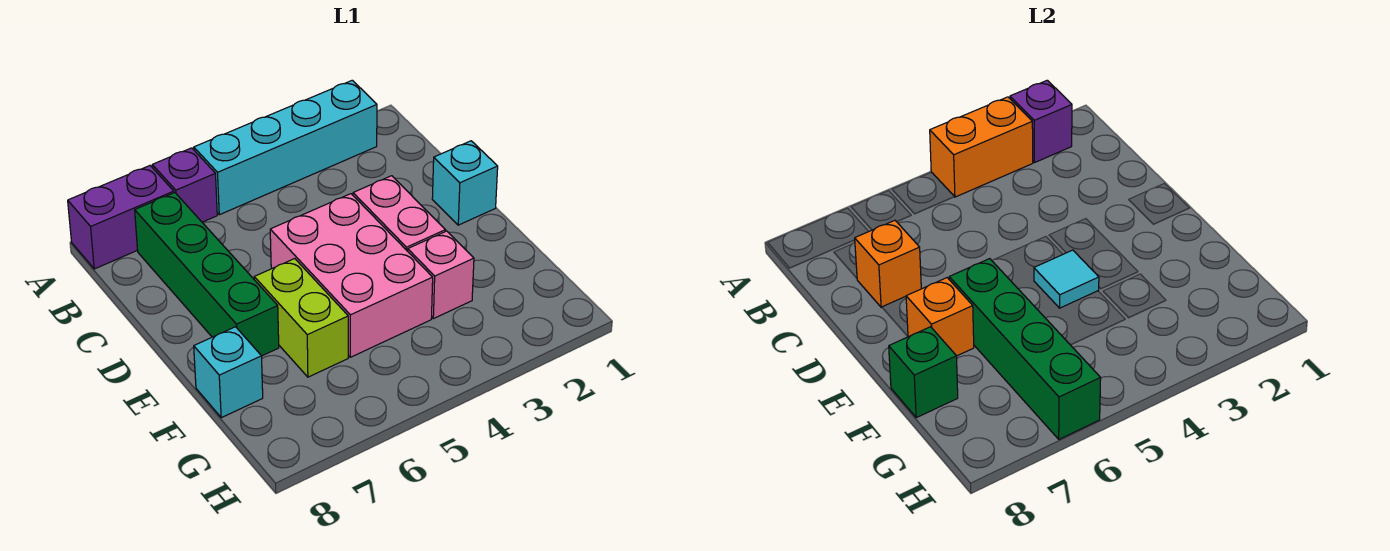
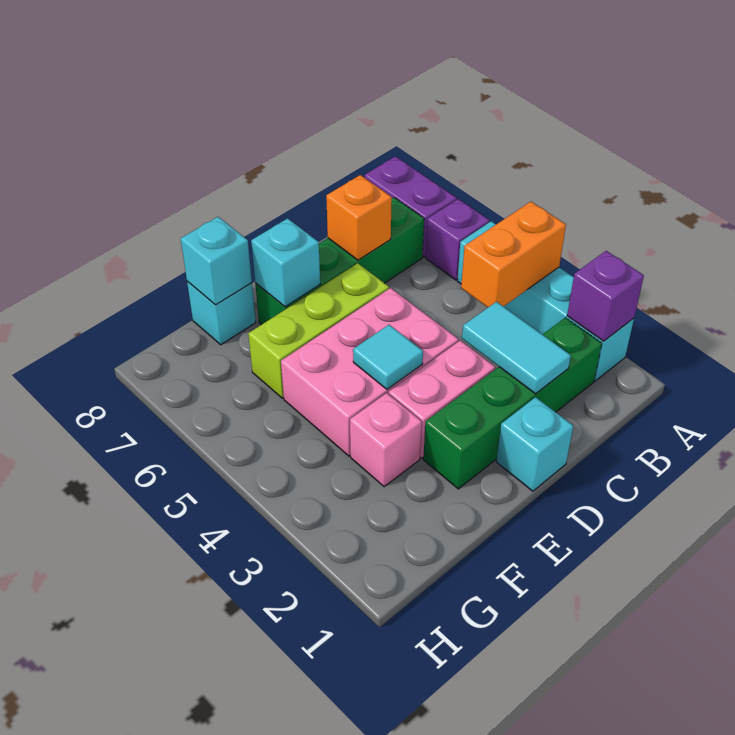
orange 1x2 brick [930,97,1033,197] -> orange 1x2 brick turned to [461,202,566,307]
none -> cyan 1x2 tile [462,302,571,394]
lime 1x2 brick [254,259,348,377] -> lime 1x3 brick [248,263,389,398]
green 1x4 brick [949,259,1101,439] -> green 1x4 brick moved to [423,318,602,489]
orange 1x1 brick [906,278,974,356] -> cyan 1x1 brick [251,218,320,307]
green 1x1 brick [889,327,958,418] -> cyan 1x1 brick [181,217,252,305]

